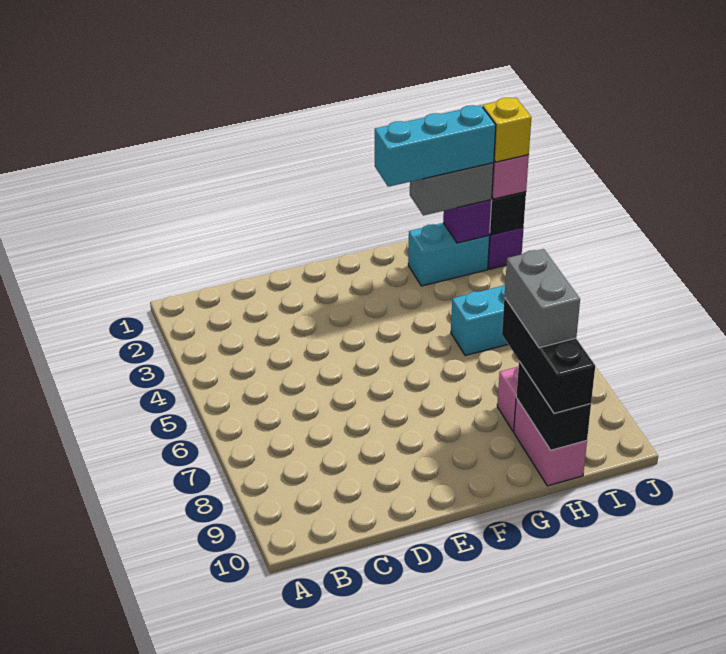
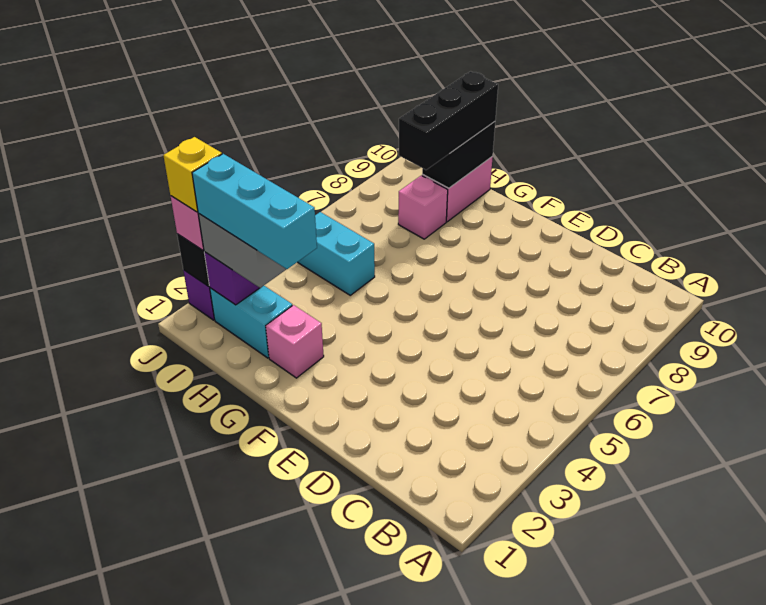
none -> pink 1x1 brick [266,305,324,378]
grey 1x2 brick [504,249,580,348] -> none

